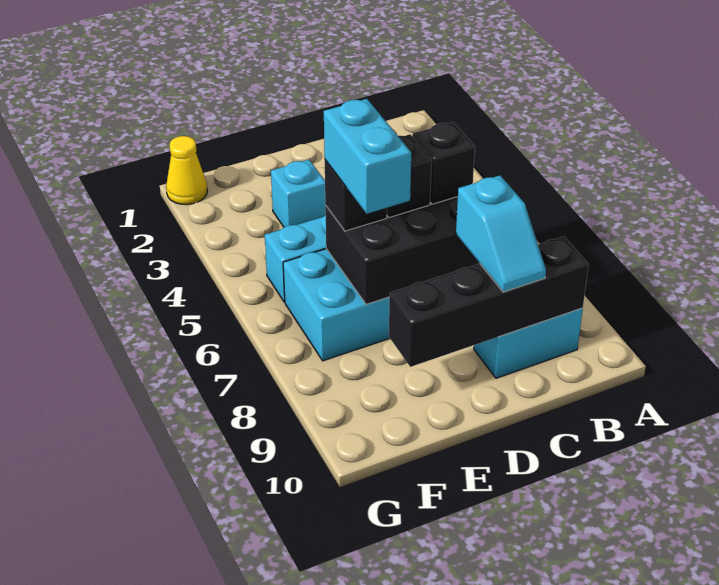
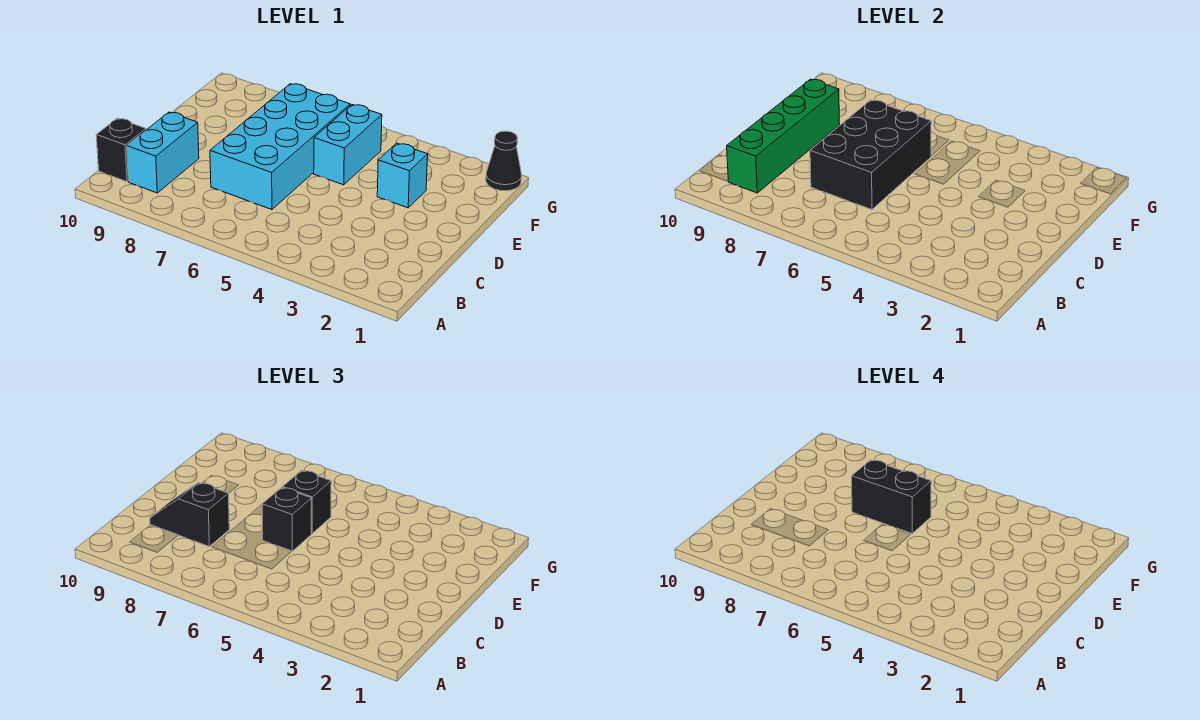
black 1x4 brick [389,236,589,367] -> green 1x4 brick [727,79,840,193]
black 1x1 brick [412,122,475,204] -> black 1x1 brick moved to [96,118,146,182]
cyan 1x2 slope [456,176,546,292] -> black 1x2 slope [150,483,229,546]
cyan 1x2 brick [324,99,411,214] -> black 1x2 brick [852,460,931,533]
yellow 1x1 cone [166,136,207,205] -> black 1x1 cone [486,131,521,191]

